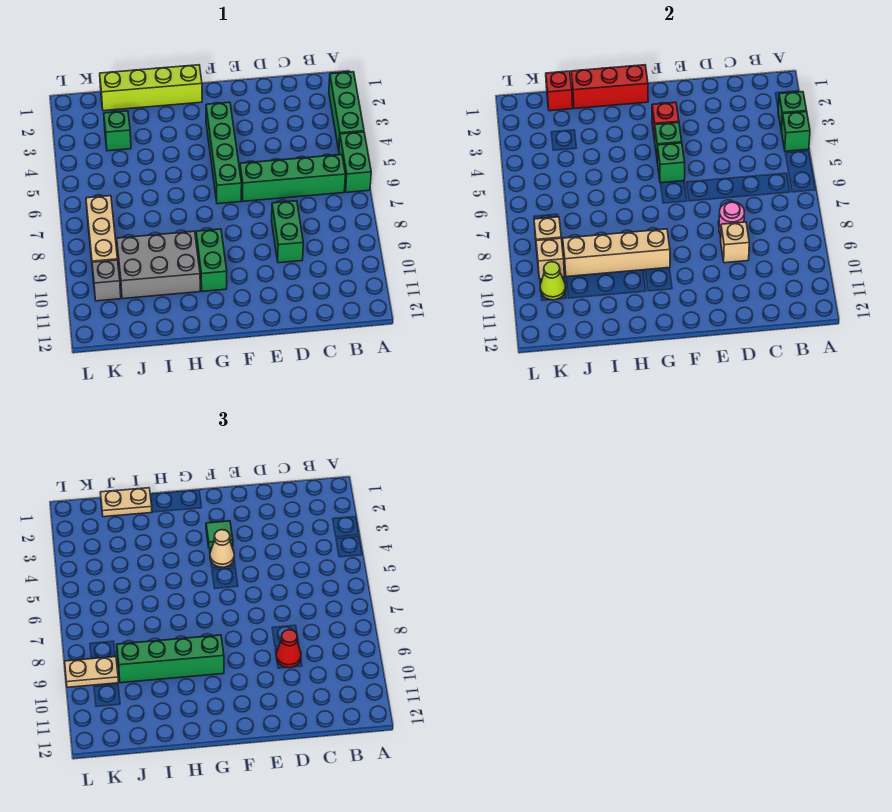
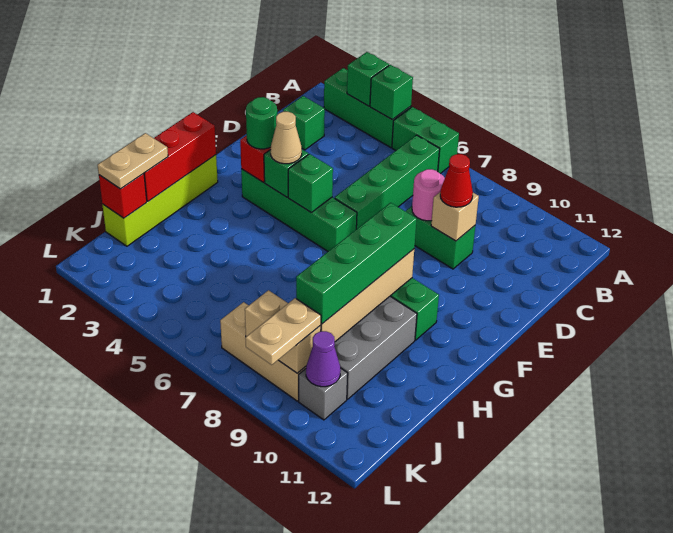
green 1x1 tile [206,521,233,548] -> green 1x1 round brick [246,97,277,149]
green 1x1 brick [104,111,131,151] -> green 1x1 brick moved to [283,96,325,150]
lime 1x1 cone [540,262,566,300] -> purple 1x1 cone [306,331,341,387]

